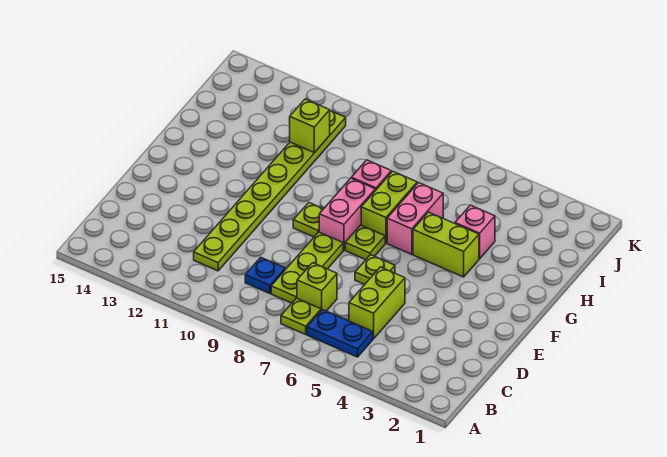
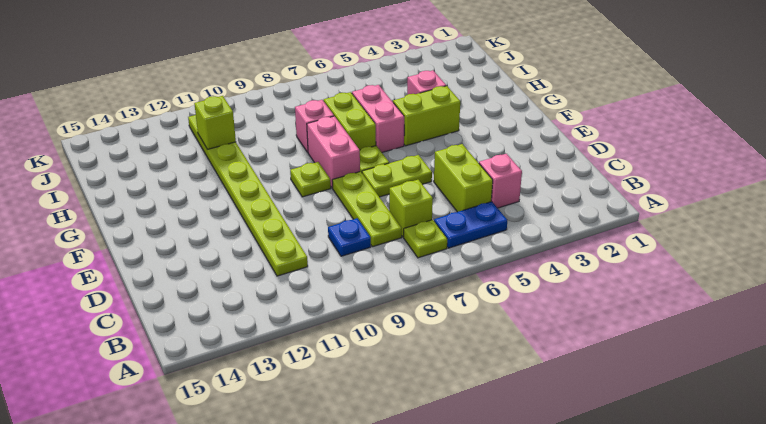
none -> pink 1x1 brick [479,154,522,208]
lime 1x1 plate [355,255,395,284] -> lime 1x2 plate [362,155,432,197]

